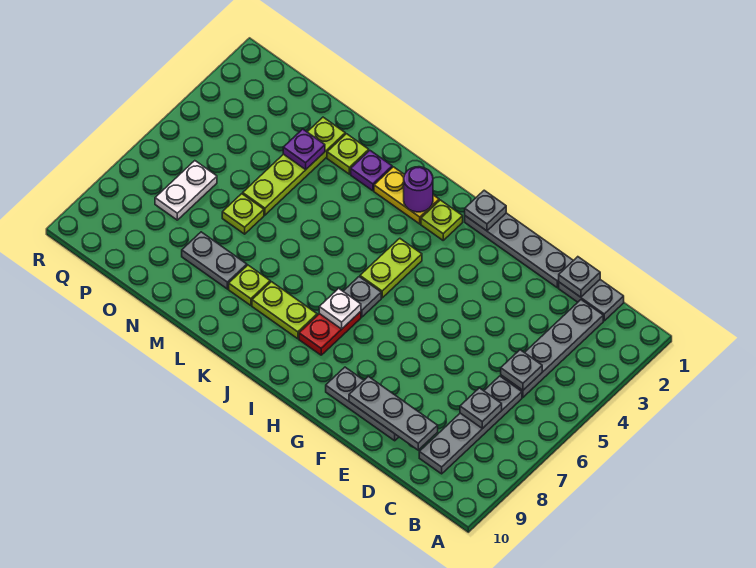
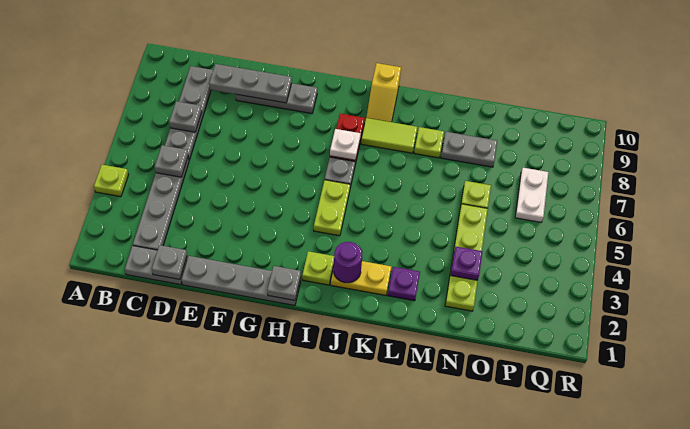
lime 1x2 plate [252,282,317,339] -> lime 1x2 tile [361,118,417,153]
none -> yellow 1x2 slope [366,63,401,122]
lime 1x1 plate [327,134,369,174] -> lime 1x1 plate moved to [94,165,129,197]

